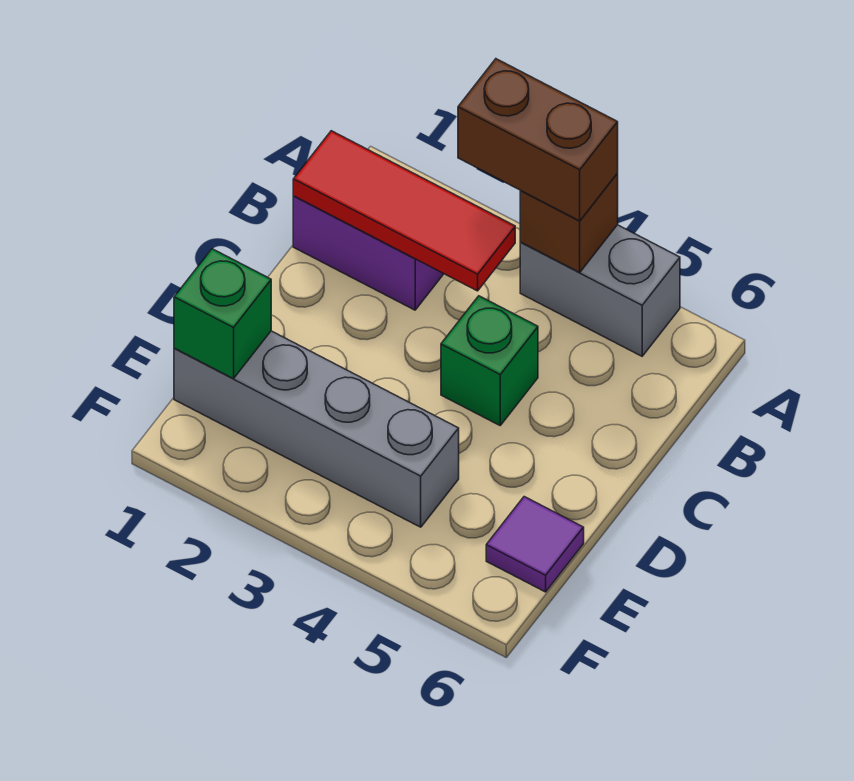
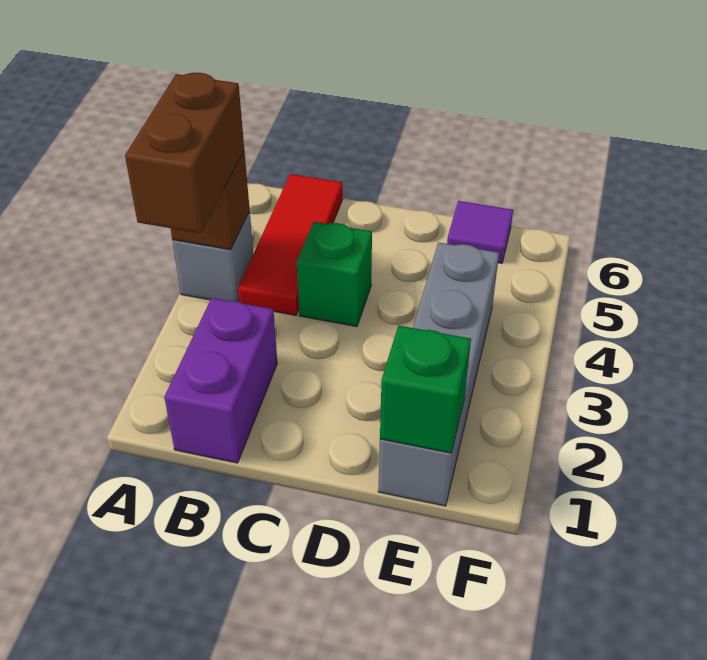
grey 1x2 brick [520,225,680,356] -> grey 1x1 brick [172,211,254,302]
red 1x3 tile [293,131,515,291] -> red 1x3 tile moved to [238,174,343,315]

